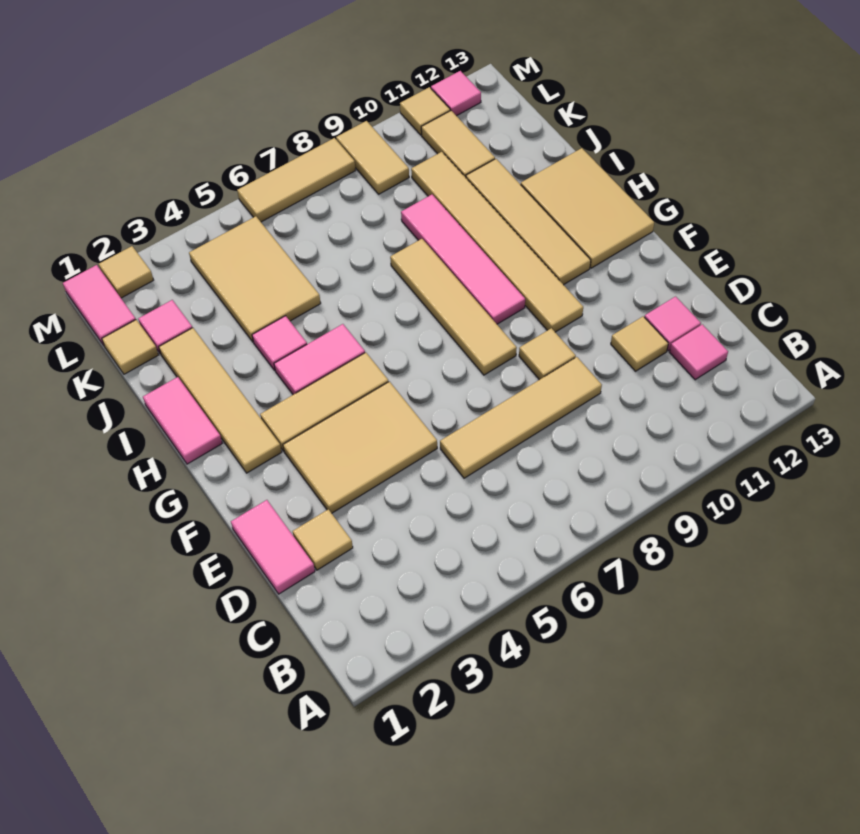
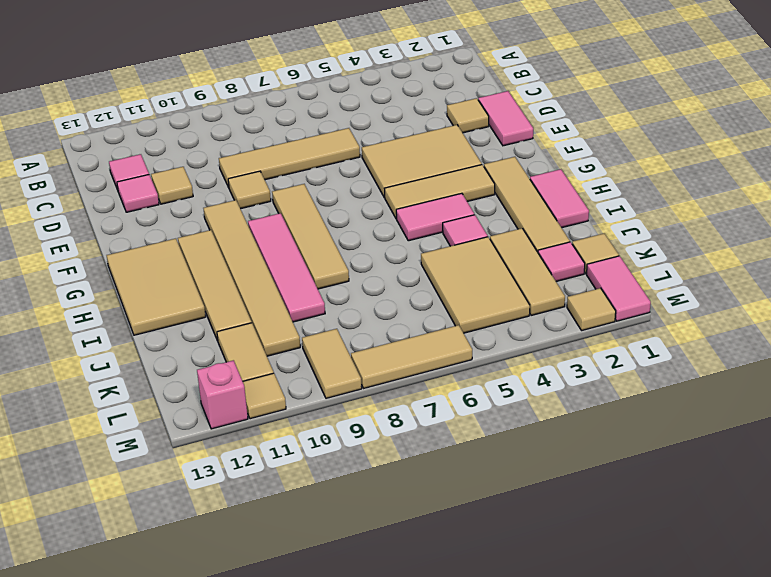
none -> tan 1x3 tile [490,228,565,316]
pink 1x1 tile [431,71,481,116] -> pink 1x1 brick [197,360,248,429]

